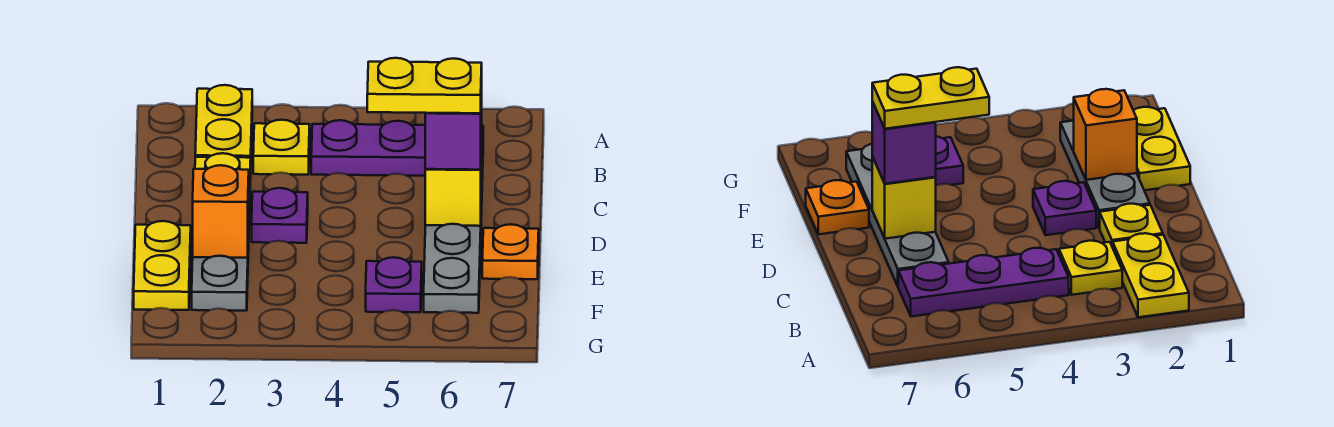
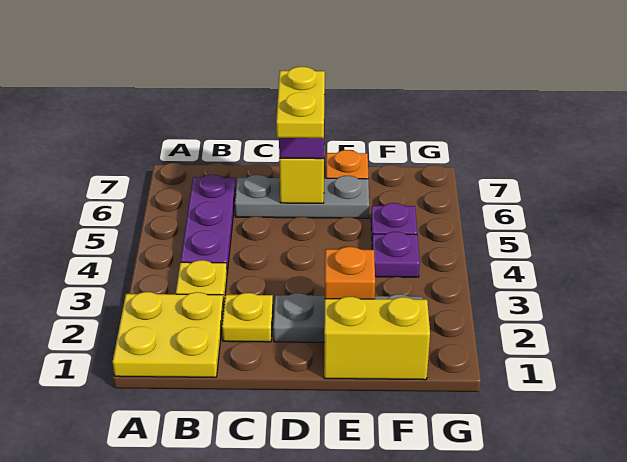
yellow 1x2 plate [195,85,252,158] -> yellow 2x2 plate [113,292,224,377]
grey 1x4 plate [424,160,483,313] -> grey 1x3 plate [235,175,369,218]
purple 1x1 plate [252,188,308,243] -> purple 1x1 plate moved to [372,232,420,277]
yellow 1x2 plate [134,221,191,310] -> yellow 1x2 brick [324,297,430,380]

